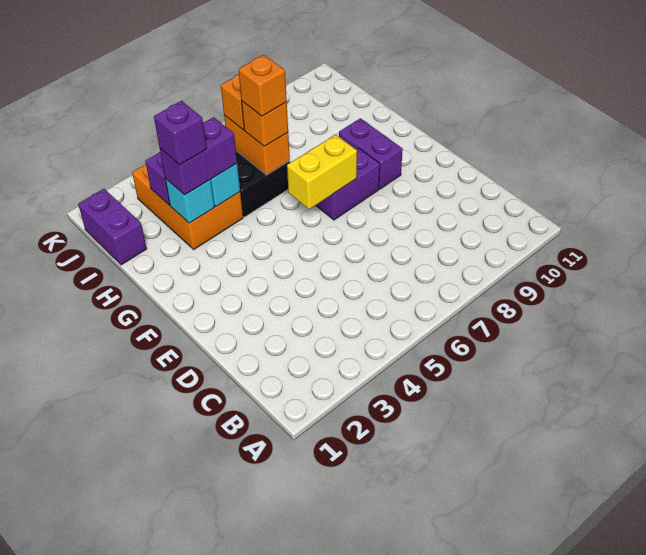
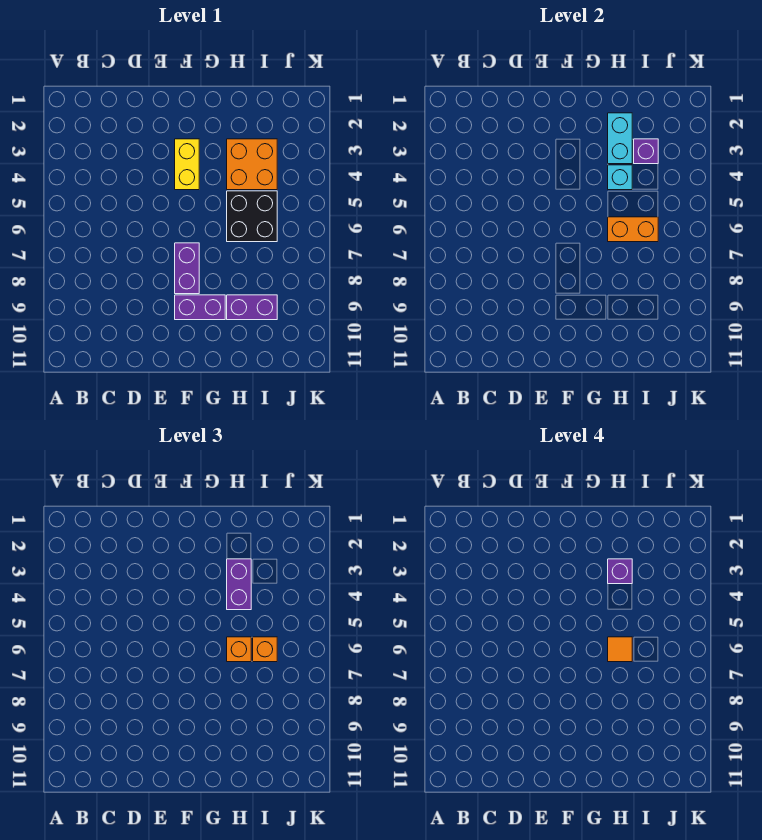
yellow 1x2 brick [287,135,357,209] -> yellow 1x2 brick moved to [175,139,199,190]
orange 2x3 brick [132,164,243,249] -> orange 2x2 brick [227,139,277,190]
cyan 1x1 brick [165,179,214,223] -> cyan 1x2 brick [608,113,632,164]
orange 1x1 brick [239,55,287,116] -> orange 1x1 tile [608,637,632,662]
purple 1x2 brick [78,189,147,265] -> purple 1x2 brick moved to [227,295,277,320]

